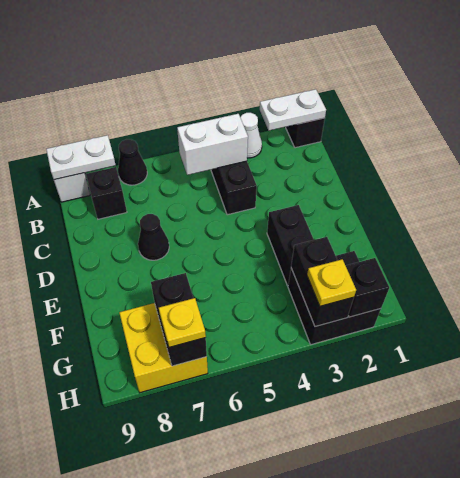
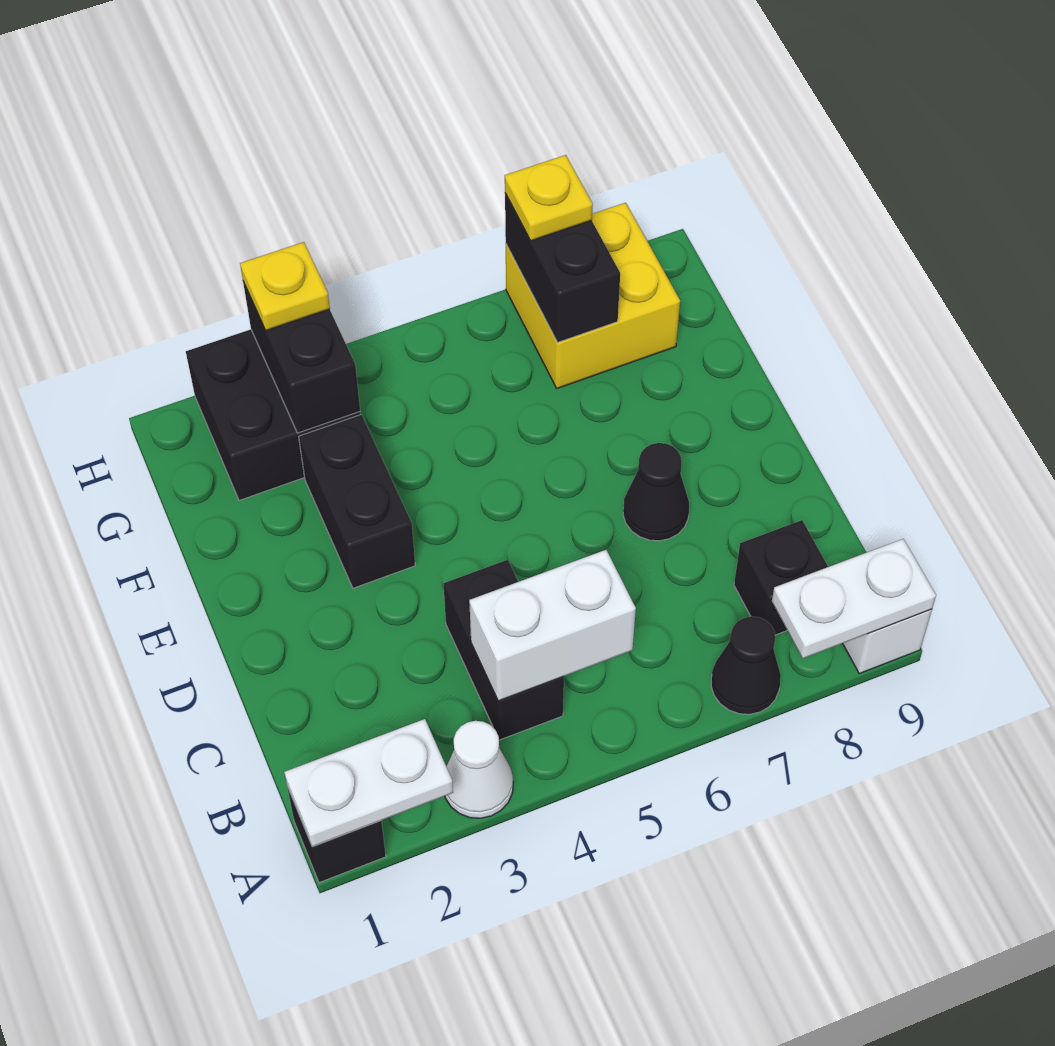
black 1x1 brick [346,258,389,317] -> none

